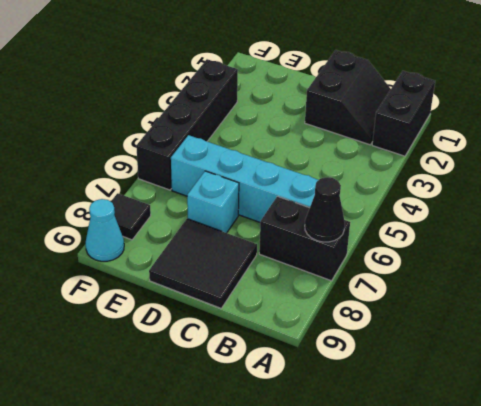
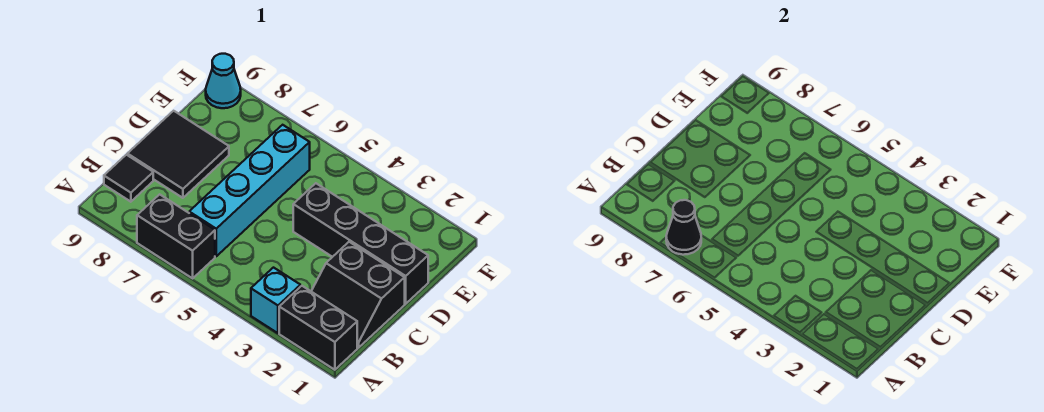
black 1x2 brick [259,196,350,281] -> black 1x2 brick turned to [137,194,215,278]
cyan 1x1 brick [187,171,239,233] -> cyan 1x1 brick moved to [251,268,300,333]
black 1x4 brick [136,59,238,190] -> black 1x4 brick moved to [293,183,428,304]
black 1x1 tile [111,193,151,240] -> black 1x1 tile moved to [104,155,153,202]

